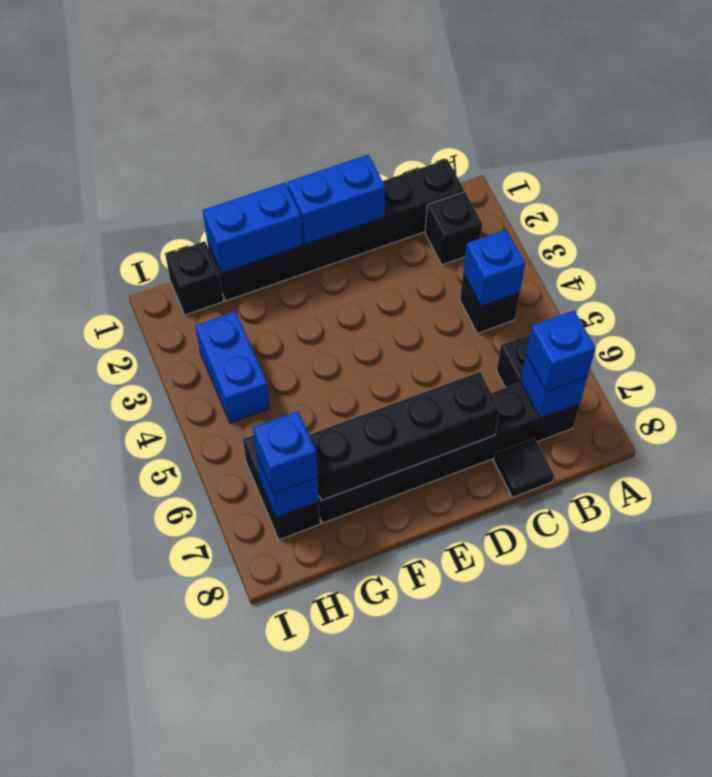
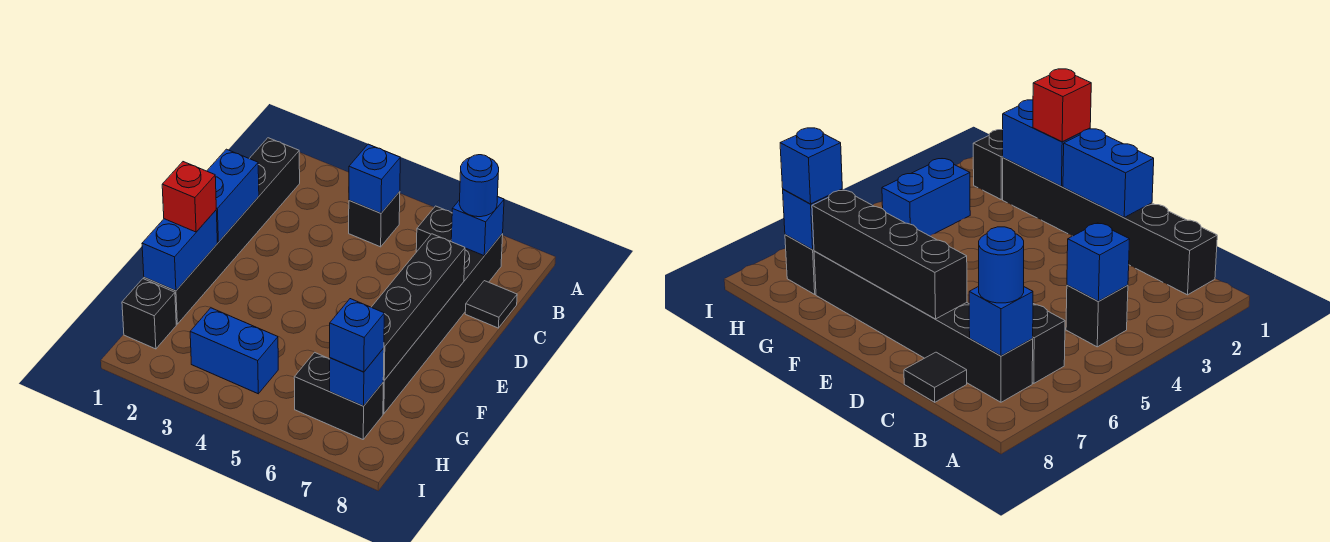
black 1x1 brick [425,192,482,265] -> none
blue 1x1 brick [526,310,595,392] -> blue 1x1 round brick [459,155,499,217]
none -> red 1x1 brick [162,162,216,232]

